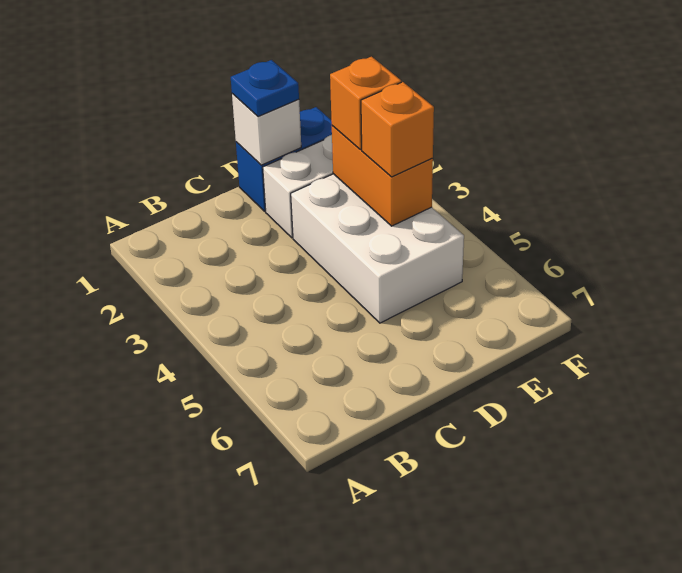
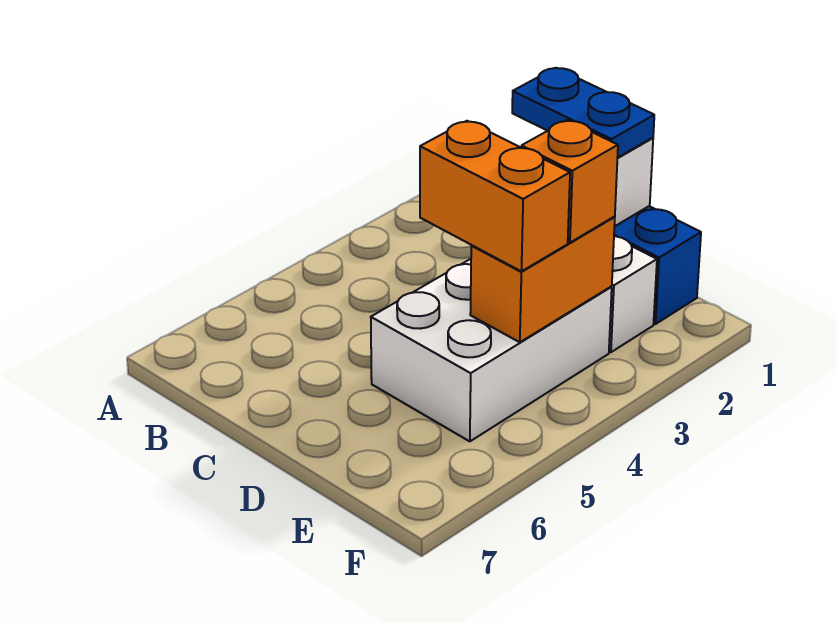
blue 1x1 plate [231,60,299,117] -> blue 1x2 plate [512,68,654,158]
orange 1x1 brick [361,82,434,177] -> orange 1x2 brick [420,121,570,271]

